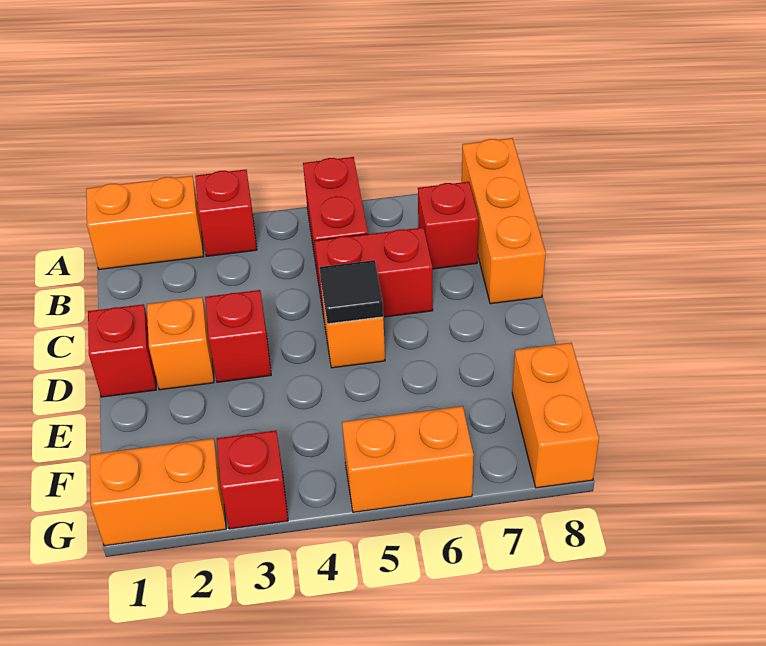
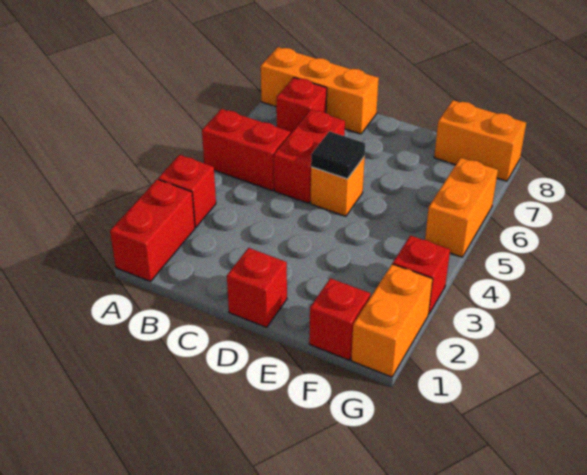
orange 1x2 brick [86,176,204,269] -> red 1x2 brick [110,179,195,281]
orange 1x1 brick [147,297,214,390] -> none
red 1x1 brick [205,290,271,382] -> red 1x1 brick moved to [309,278,370,360]

